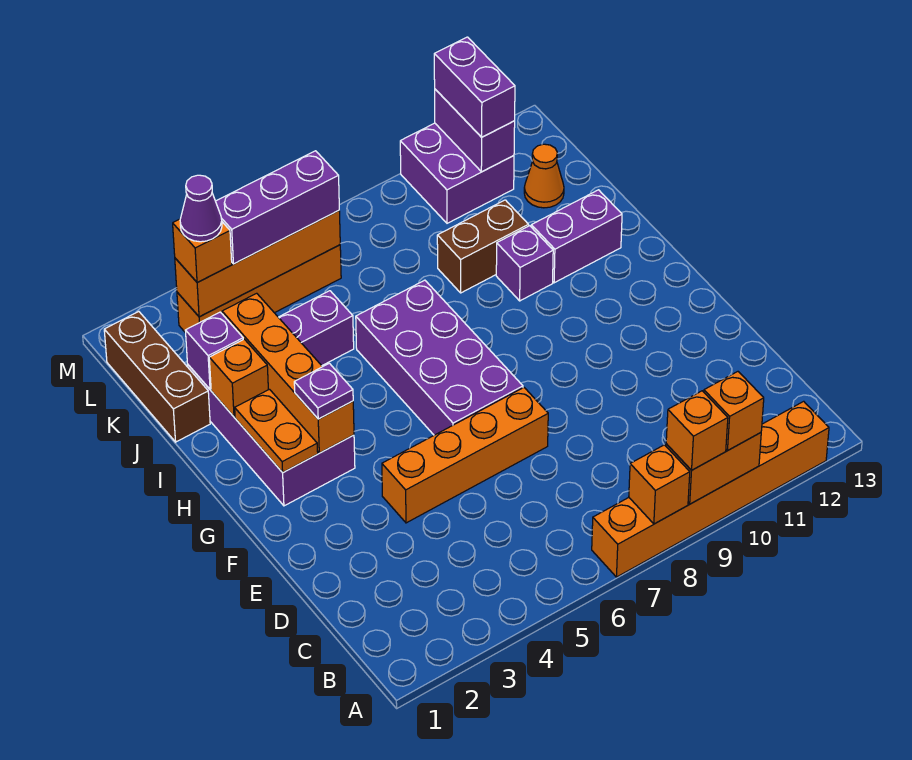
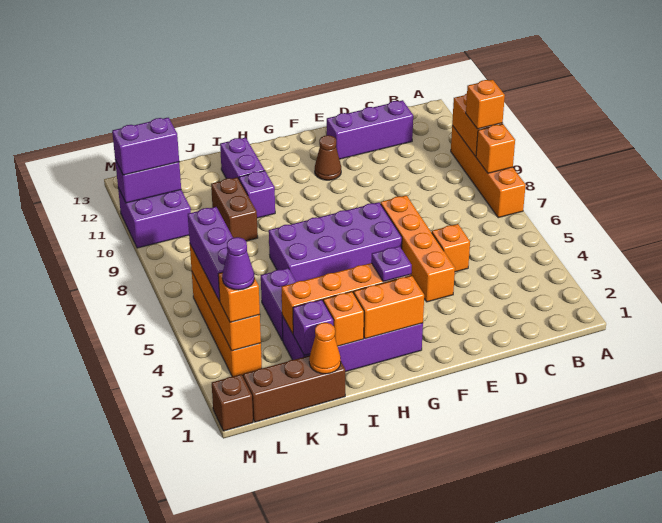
orange 1x6 brick [592,401,829,577] -> orange 1x4 brick [451,126,526,218]
orange 1x1 brick [704,372,764,450] -> orange 1x1 brick moved to [432,224,470,272]
none -> purple 1x3 brick [327,100,413,159]
none -> brown 1x1 cone [315,135,341,180]
orange 1x2 plate [235,389,318,473] -> orange 1x2 brick [354,276,424,339]
orange 1x1 cone [524,144,564,208] -> orange 1x1 cone moved to [309,323,341,374]
none -> brown 1x1 brick [212,374,253,431]

